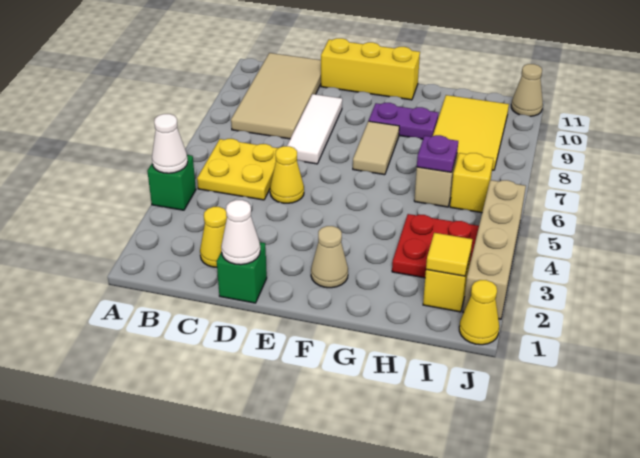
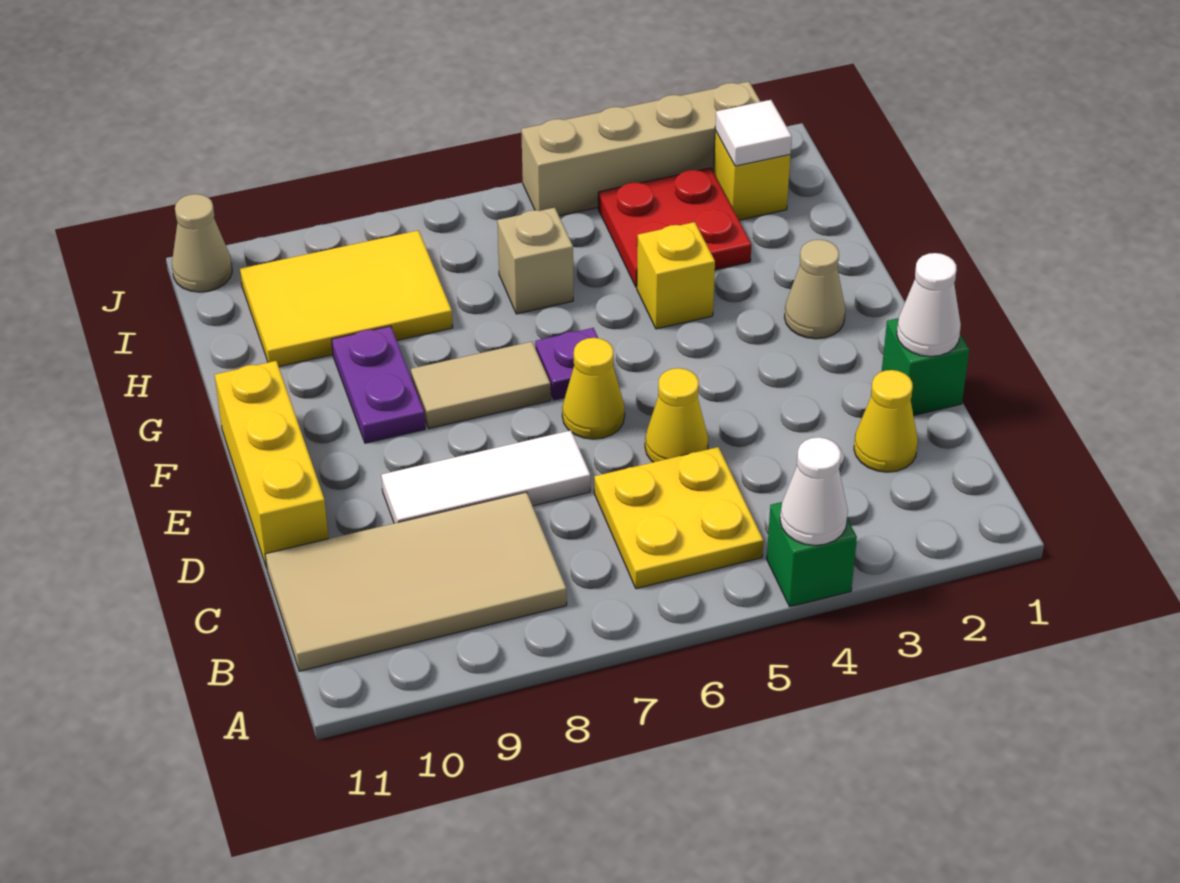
purple 1x1 plate [417,135,458,172] -> purple 1x1 plate moved to [535,328,598,400]
yellow 1x1 tile [426,233,472,276] -> white 1x1 tile [715,100,792,166]
yellow 1x1 brick [450,153,493,213] -> yellow 1x1 brick moved to [637,222,715,329]
yellow 1x1 cone [459,280,499,345] -> yellow 1x1 cone moved to [562,338,625,439]

